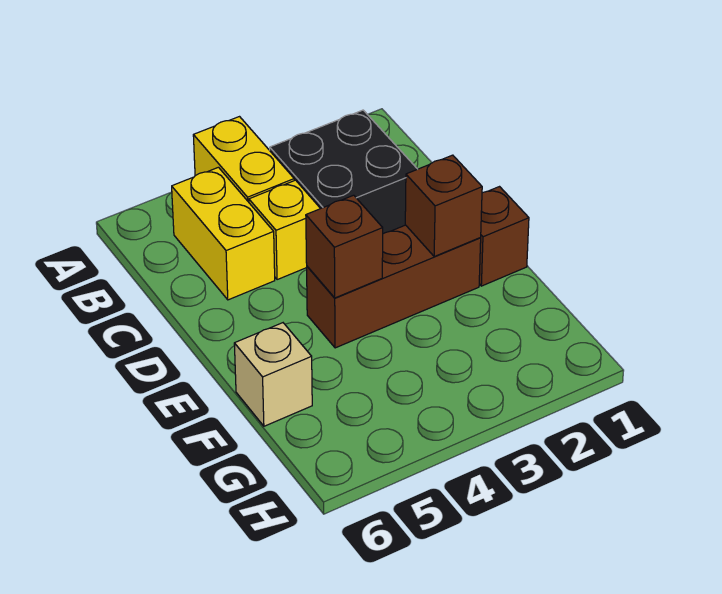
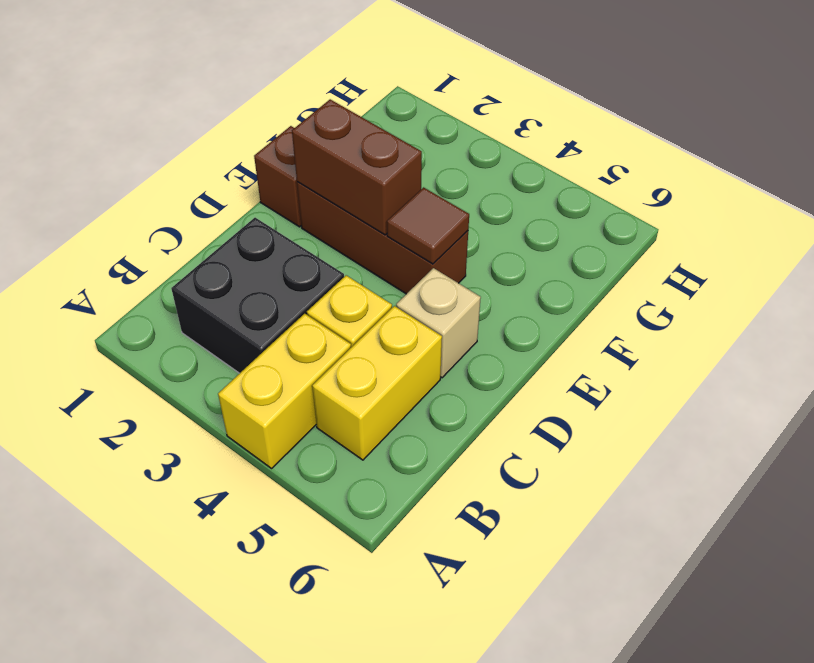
brown 1x1 brick [405,155,482,256] -> brown 1x2 brick [292,99,422,235]
brown 1x1 brick [306,195,383,298] -> brown 1x1 tile [387,187,469,264]
tan 1x1 brick [234,323,312,426] -> tan 1x1 brick moved to [396,268,481,378]

